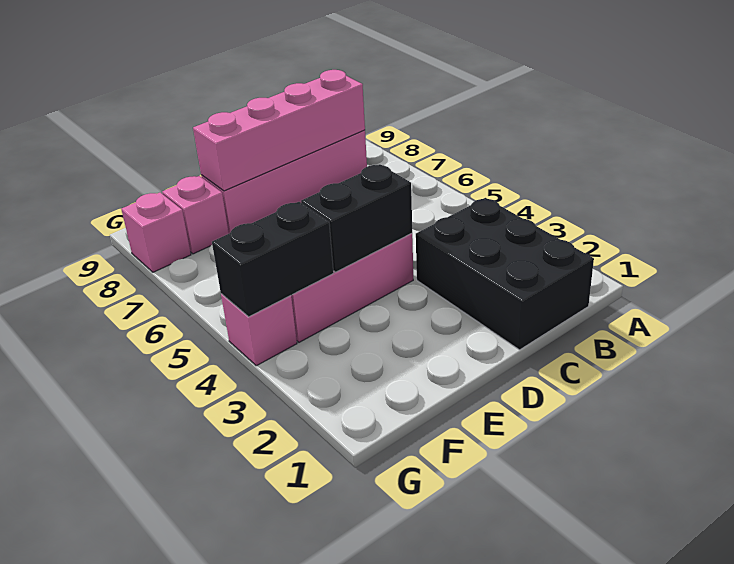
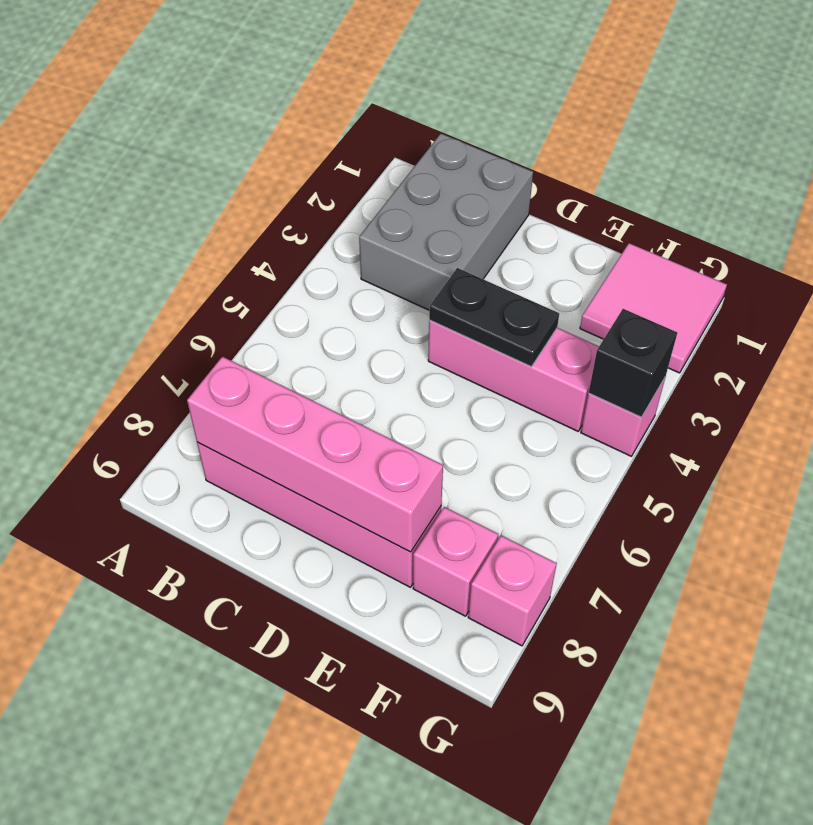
black 2x3 brick [416,198,594,350] -> grey 2x3 brick [359,134,533,310]
black 1x2 brick [301,165,412,272] -> black 1x2 plate [429,268,559,367]
none -> pink 2x2 tile [580,243,727,373]
black 1x2 brick [212,202,334,317] -> black 1x1 brick [589,309,677,417]

